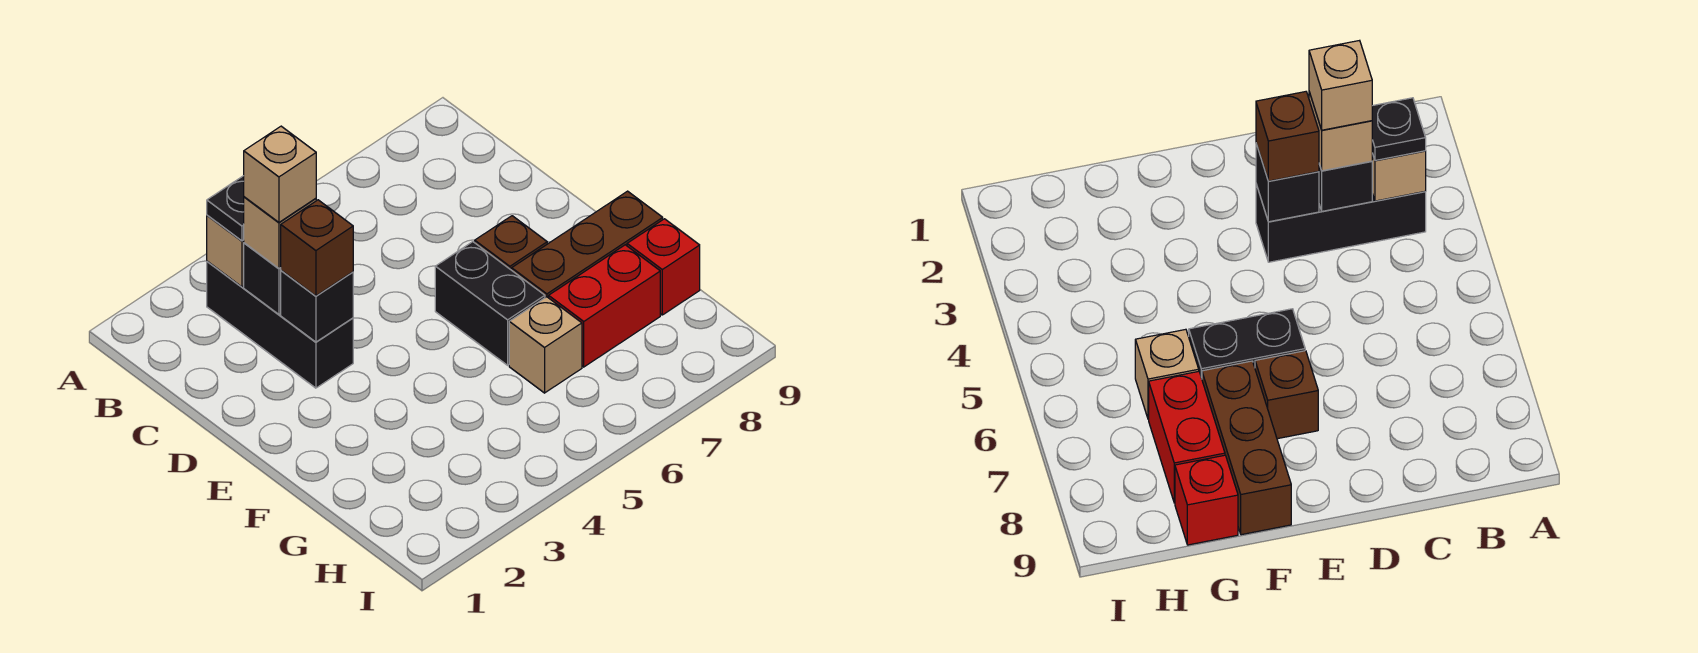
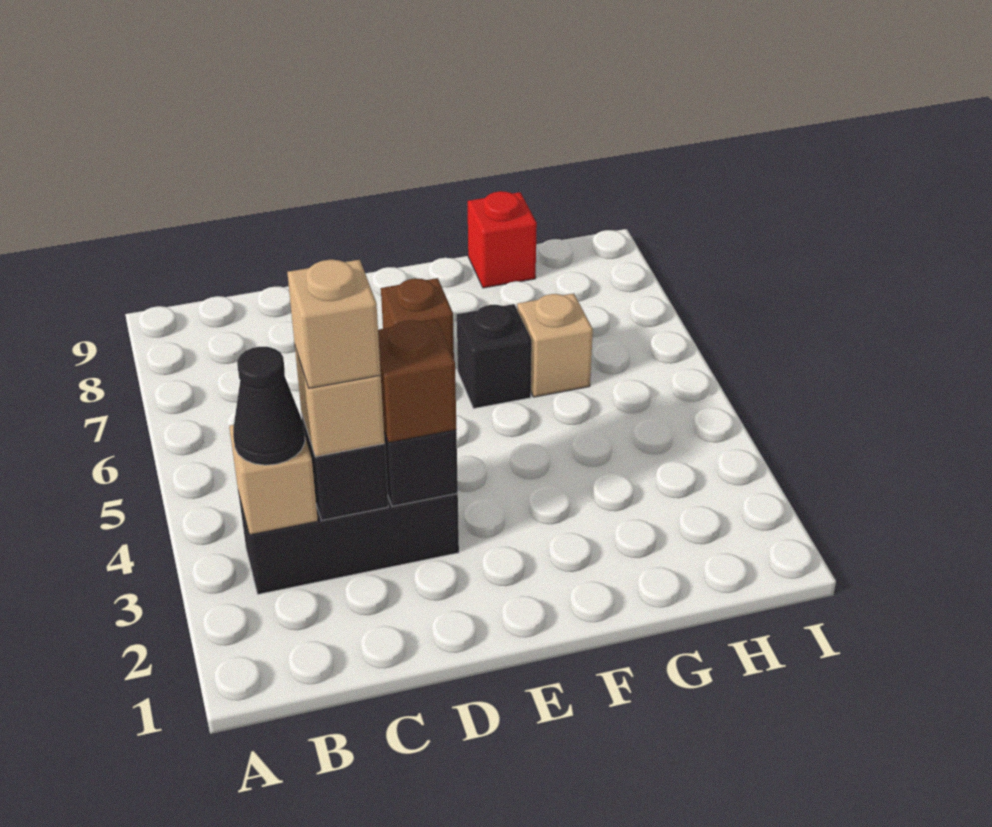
black 1x1 plate [207,176,244,241] -> black 1x1 cone [233,347,305,465]
black 1x2 brick [435,242,545,365] -> black 1x1 brick [457,304,532,408]
brown 1x3 brick [512,191,663,298] -> none
red 1x2 brick [549,245,660,367] -> none

